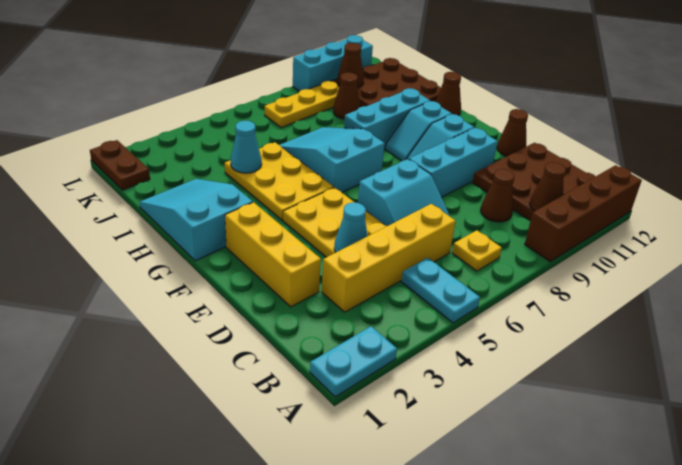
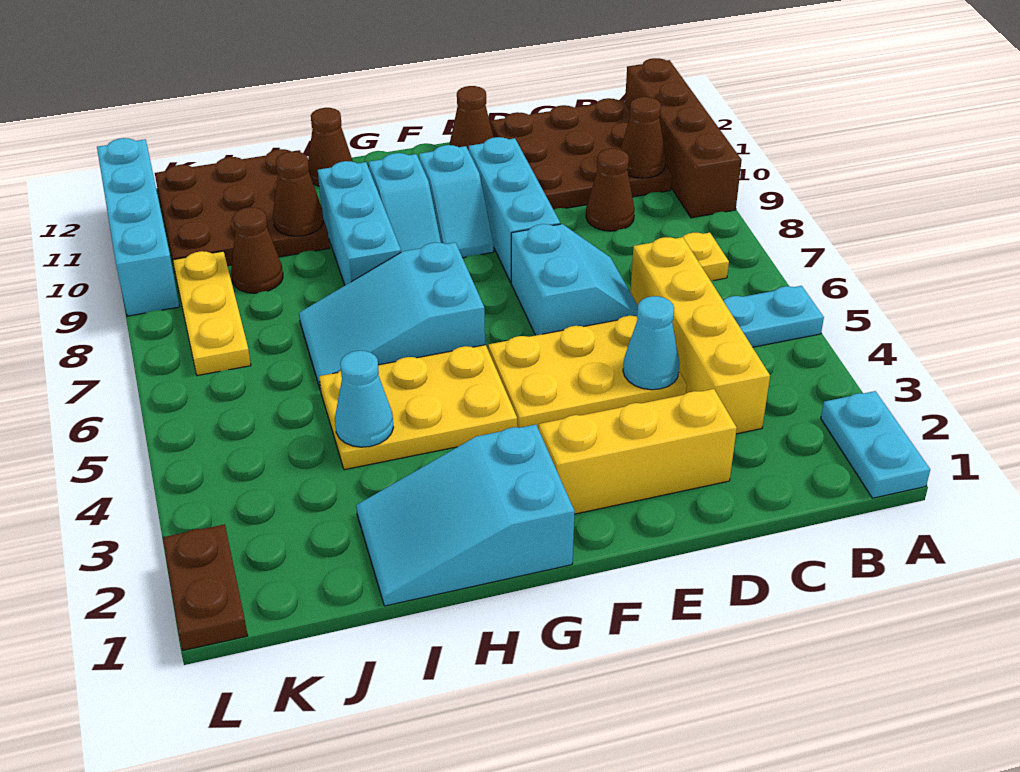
brown 1x2 plate [90,140,150,190] -> brown 1x2 plate turned to [163,524,248,650]
brown 1x1 cone [337,43,364,88] -> brown 1x1 cone moved to [273,151,323,236]
cyan 1x3 brick [293,35,373,91] -> cyan 1x4 brick [97,138,179,316]

